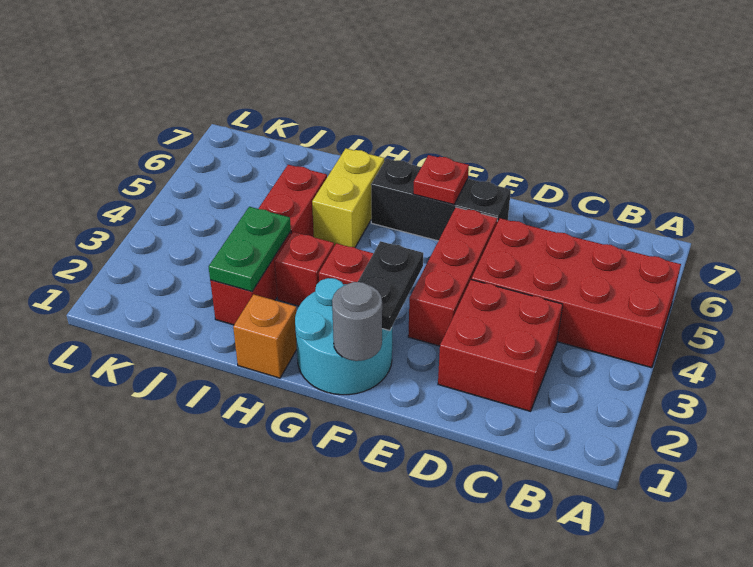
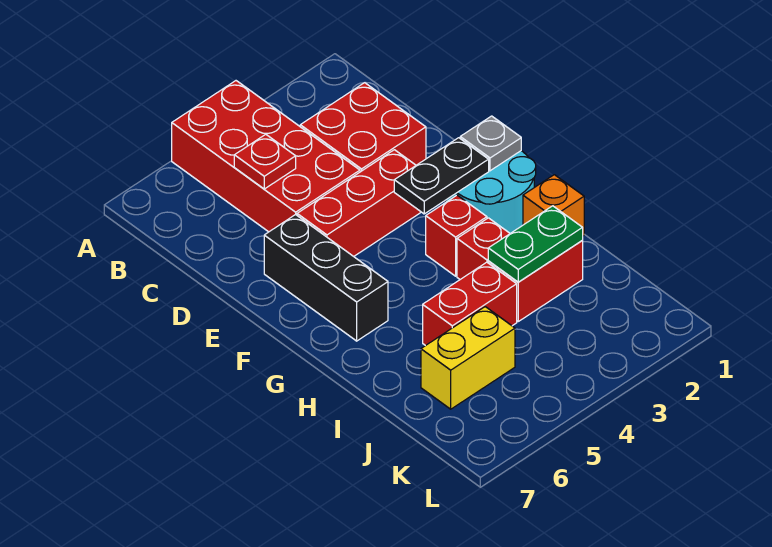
grey 1x1 round brick [332,282,382,361] -> grey 1x1 plate [460,116,521,171]
red 1x1 plate [413,155,469,205] -> red 1x1 plate moved to [234,134,296,189]
yellow 1x2 brick [312,149,384,247] -> yellow 1x2 brick moved to [421,307,515,409]

